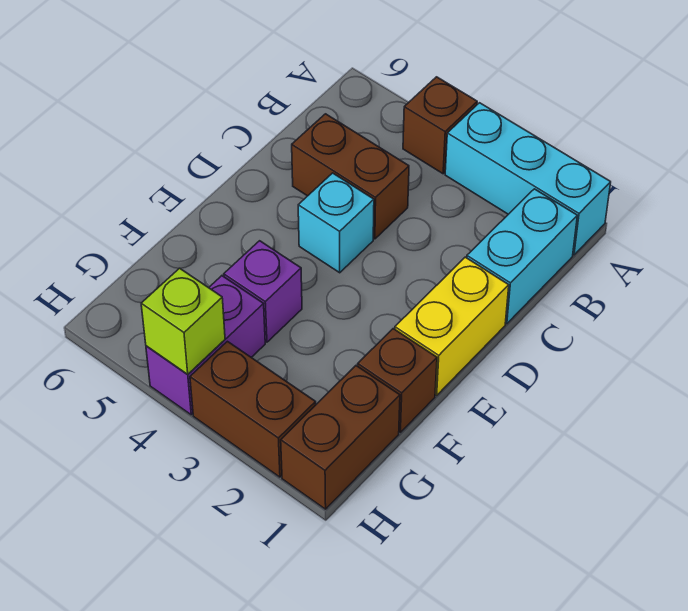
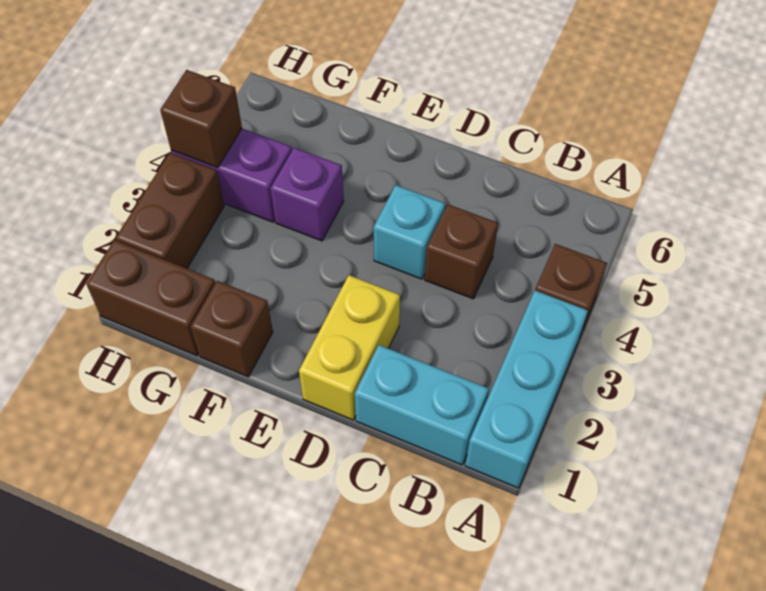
brown 1x2 brick [292,114,409,239] -> brown 1x1 brick [425,204,498,299]
yellow 1x2 brick [395,257,509,395] -> yellow 1x2 brick turned to [299,275,400,420]
lime 1x1 brick [141,268,225,374] -> brown 1x1 brick [160,70,242,168]

